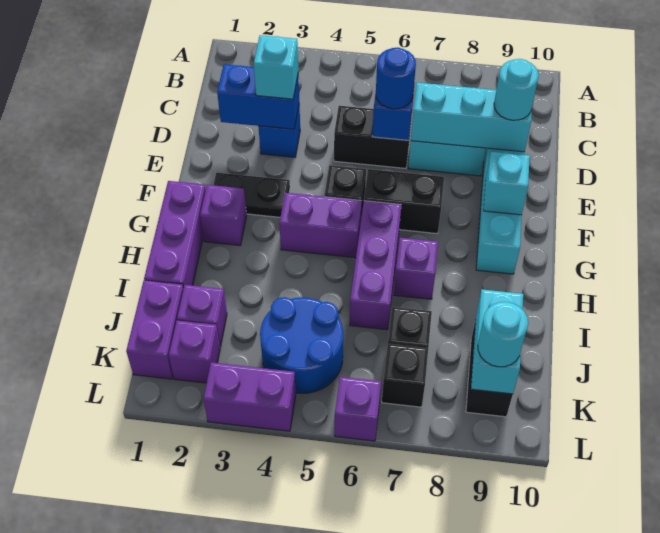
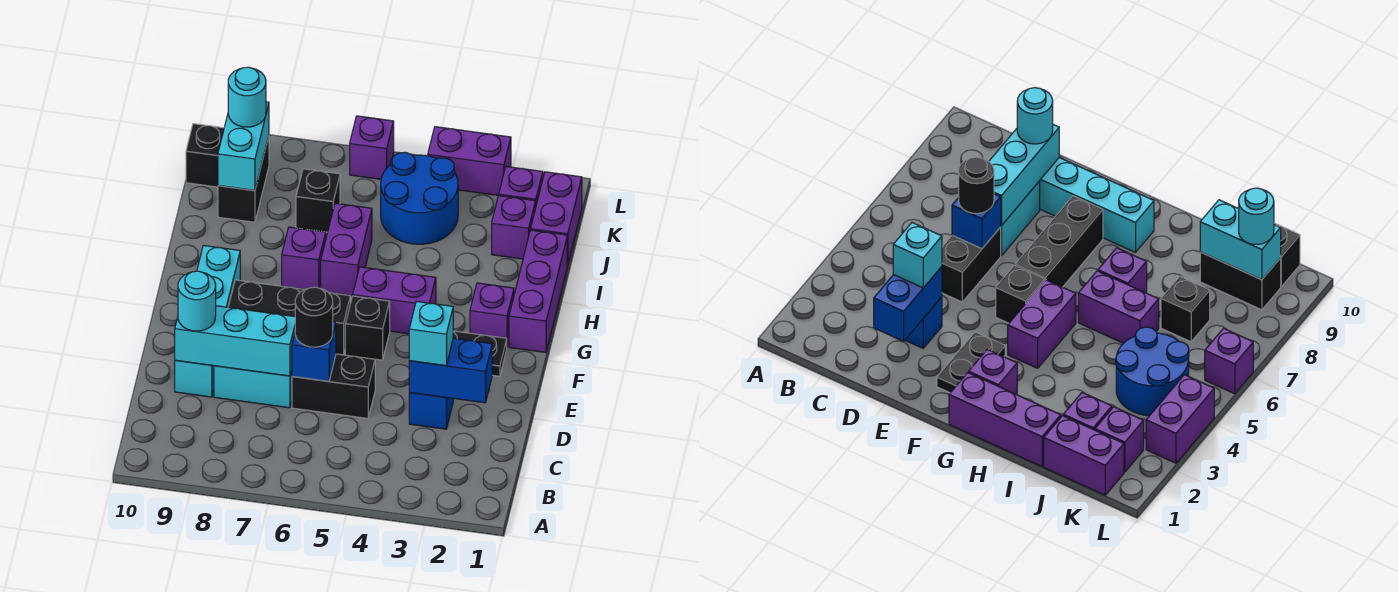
blue 1x1 round brick [376,48,416,109] -> black 1x1 round brick [295,287,333,347]
black 1x2 brick [364,169,444,234] -> black 1x3 brick [229,280,350,355]
cyan 1x1 brick [483,152,530,215] -> none
purple 1x3 brick [350,201,401,330] -> purple 1x2 brick [321,203,372,296]
black 1x1 brick [382,344,428,407] -> black 1x1 brick moved to [186,124,224,187]

